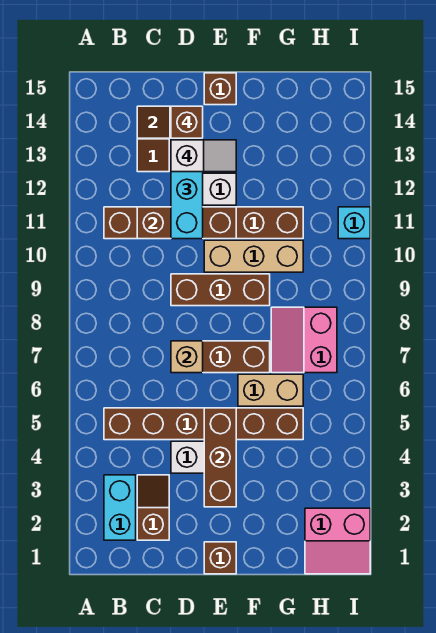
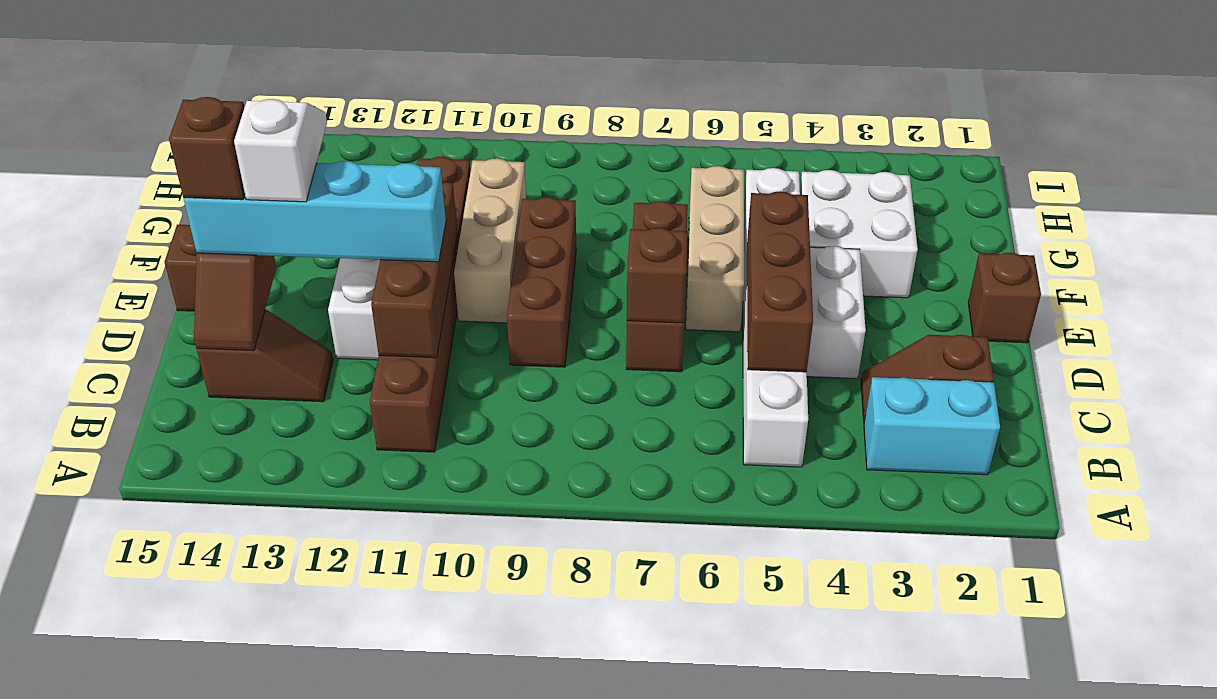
brown 1x6 brick [104,408,303,440] -> white 1x6 brick [743,168,808,467]
tan 1x1 brick [171,341,203,373] -> brown 1x1 brick [627,228,688,323]
brown 1x3 brick [204,408,236,507] -> brown 1x3 brick turned to [747,192,813,372]
none -> white 2x2 brick [800,170,918,298]
tan 1x2 brick [238,374,303,406] -> tan 1x3 brick [686,166,744,332]
pink 2x2 slope [271,307,337,373] -> none
pink 2x2 slope [305,508,370,574] -> none
cyan 1x1 brick [338,207,370,239] -> none

